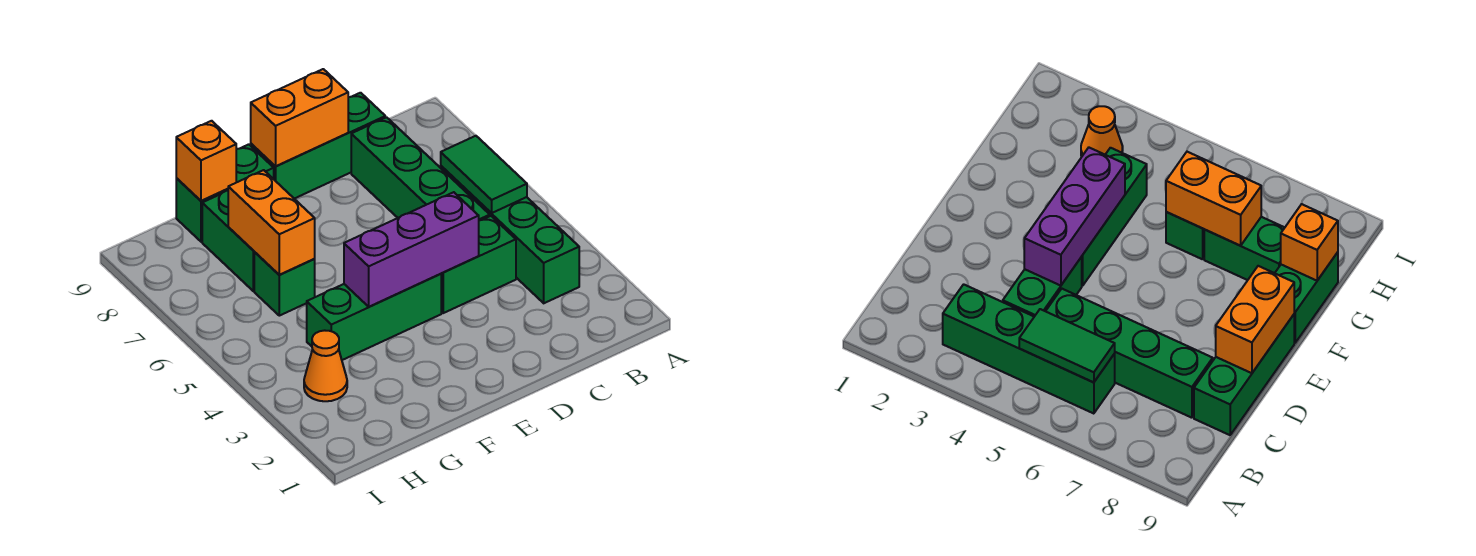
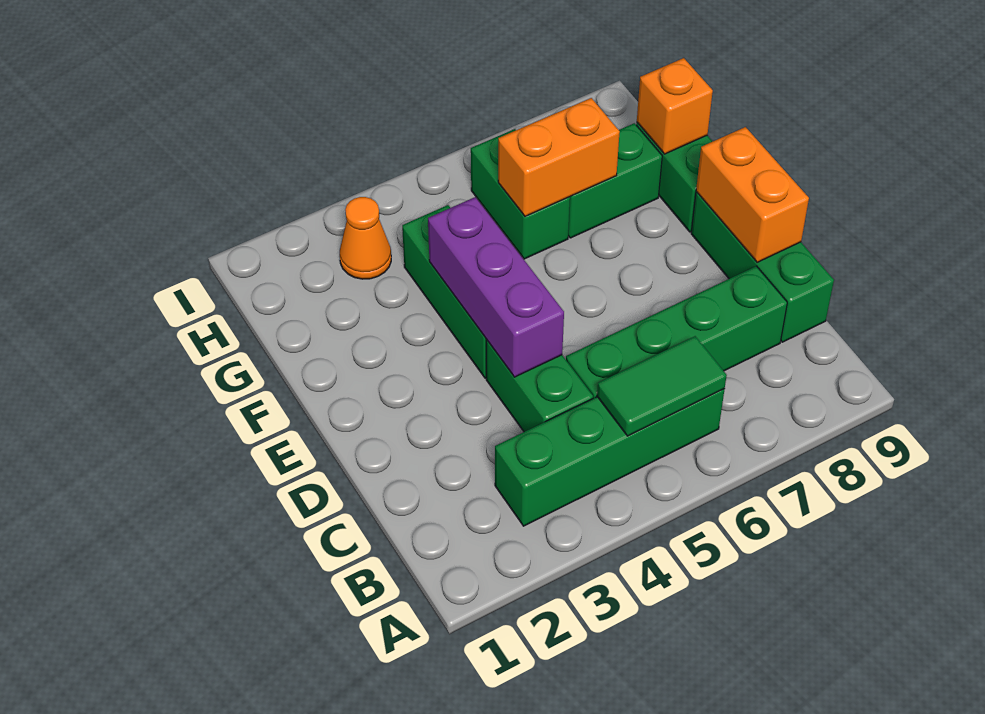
green 1x1 brick [254,252,315,316] -> green 1x2 brick [471,129,570,259]

